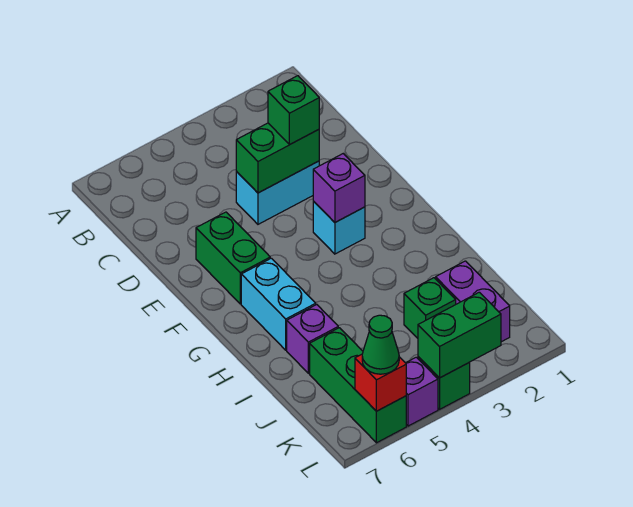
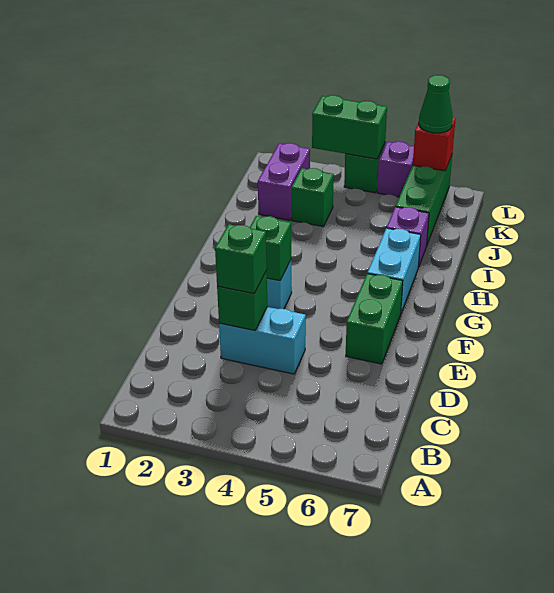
green 1x2 brick [236,123,319,193] -> green 1x1 brick [217,271,267,331]
purple 1x1 brick [313,154,365,222] -> green 1x1 brick [250,216,291,281]

